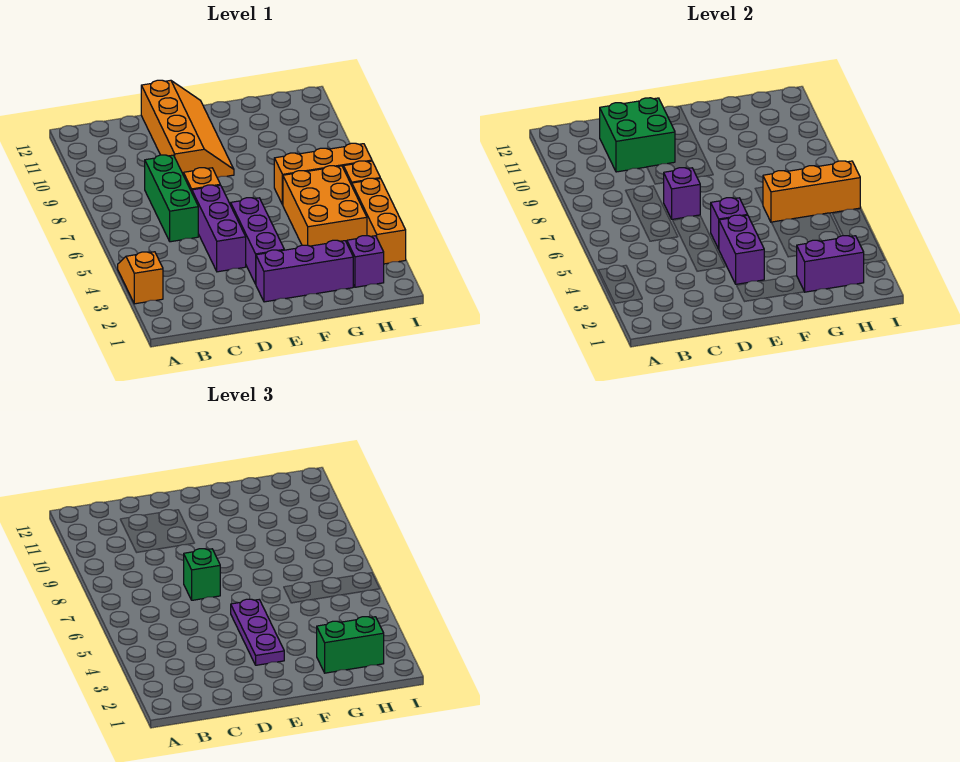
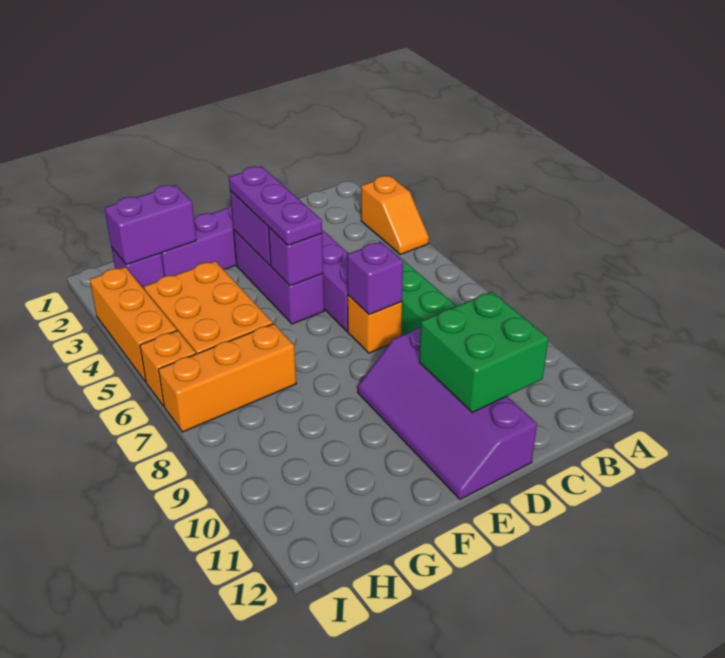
green 1x1 brick [184,549,220,600] -> none
orange 2x4 slope [141,80,234,178] -> purple 2x4 slope [358,328,537,499]
green 1x2 brick [317,617,384,673] -> none
orange 1x3 brick [763,161,860,222] -> none

